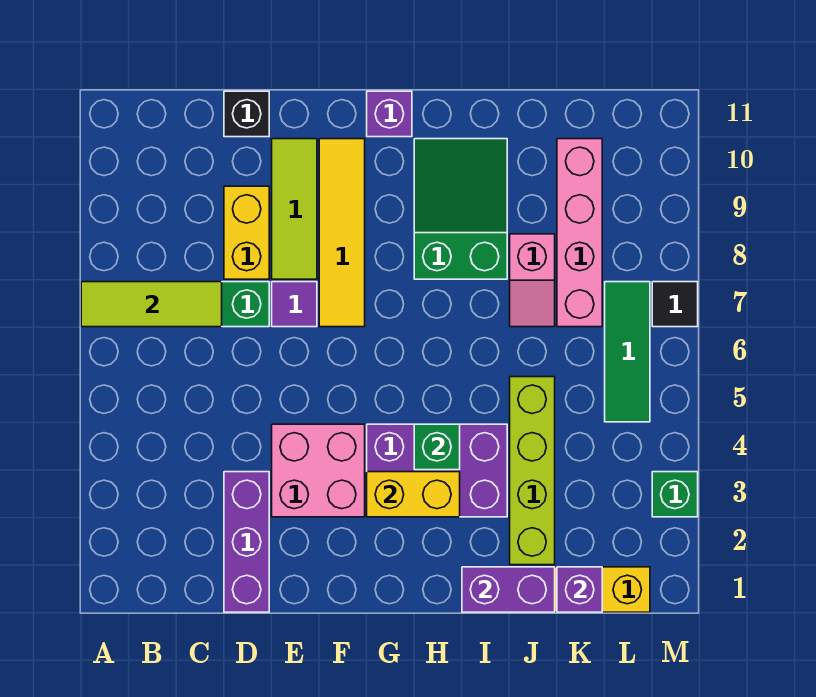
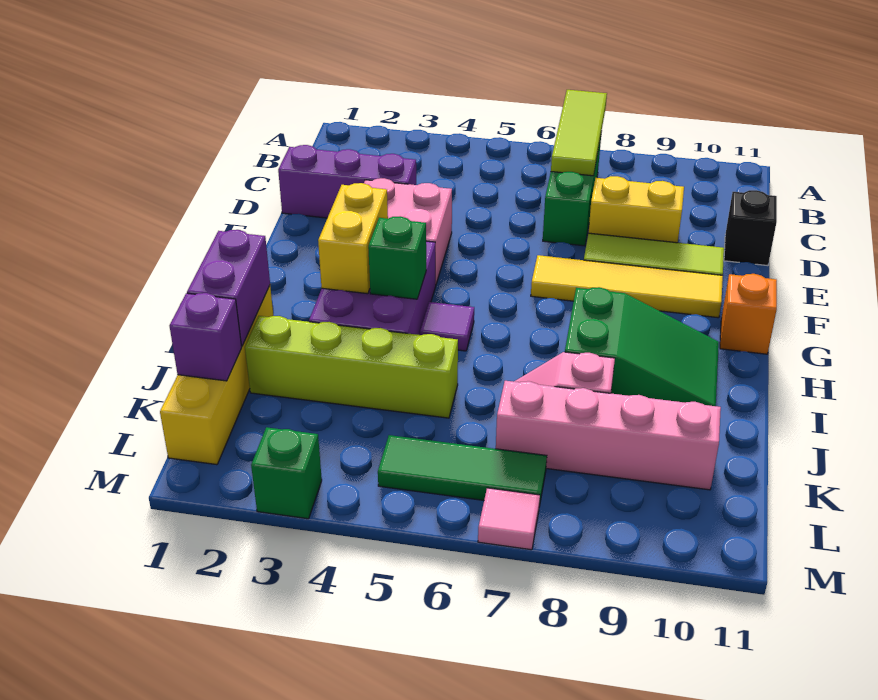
purple 1x1 tile [272,282,317,327] -> purple 1x1 tile moved to [420,302,474,351]
purple 1x1 brick [367,91,412,137] -> orange 1x1 brick [720,274,777,354]
black 1x1 tile [652,282,698,327] -> pink 1x1 tile [478,488,540,550]

